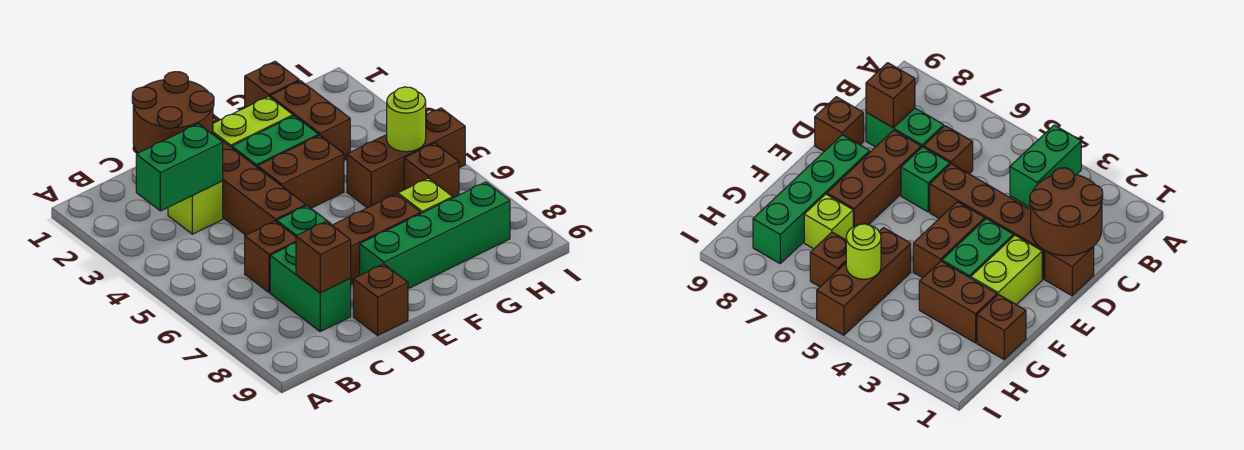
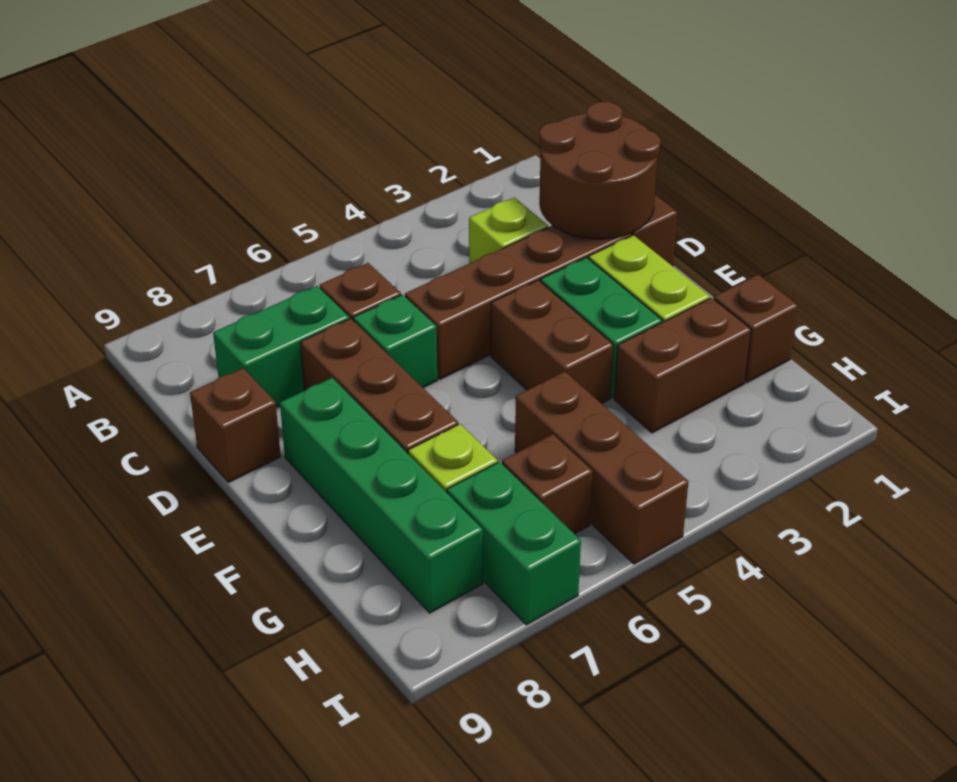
green 1x2 brick [136,124,223,211] -> green 1x2 brick moved to [447,462,581,625]
brown 1x1 brick [296,221,351,293] -> none
lime 1x1 round brick [387,87,426,152] -> none

